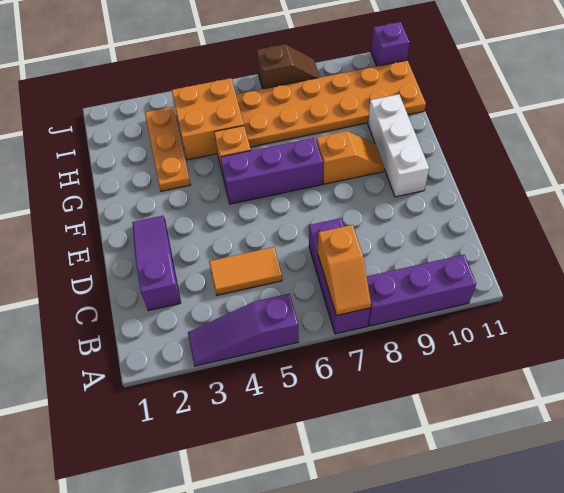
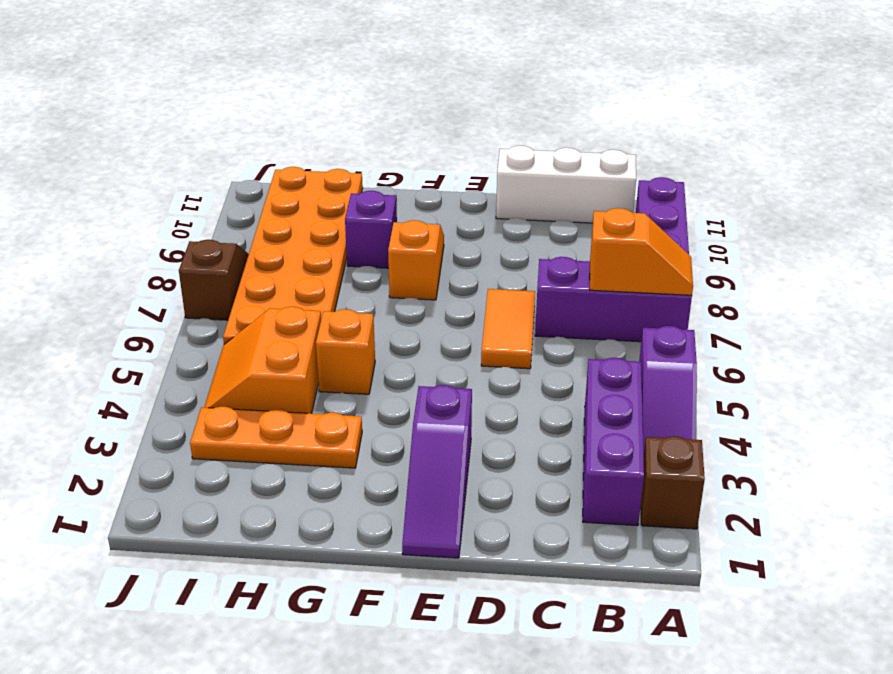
none -> brown 1x1 brick [641,436,705,529]
purple 1x3 slope [132,216,181,311] -> purple 1x3 slope turned to [402,385,472,558]
orange 1x2 tile [209,247,282,295] -> orange 1x2 tile moved to [481,289,535,369]
white 1x3 brick [368,94,429,197] -> white 1x3 brick moved to [496,146,636,223]
purple 1x3 brick [220,138,323,204] -> purple 1x3 brick moved to [583,358,644,526]
orange 2x2 brick [172,78,244,160] -> orange 2x2 slope [204,307,321,414]
purple 1x1 brick [371,22,410,66] -> purple 1x1 brick moved to [345,191,397,268]

